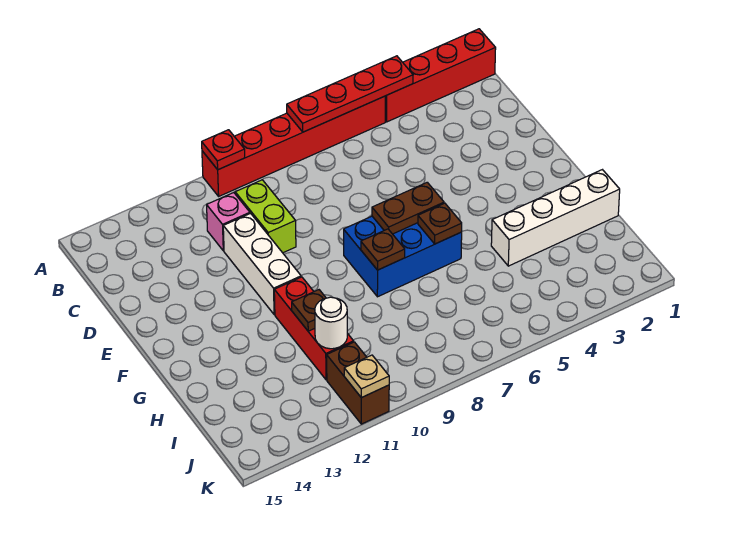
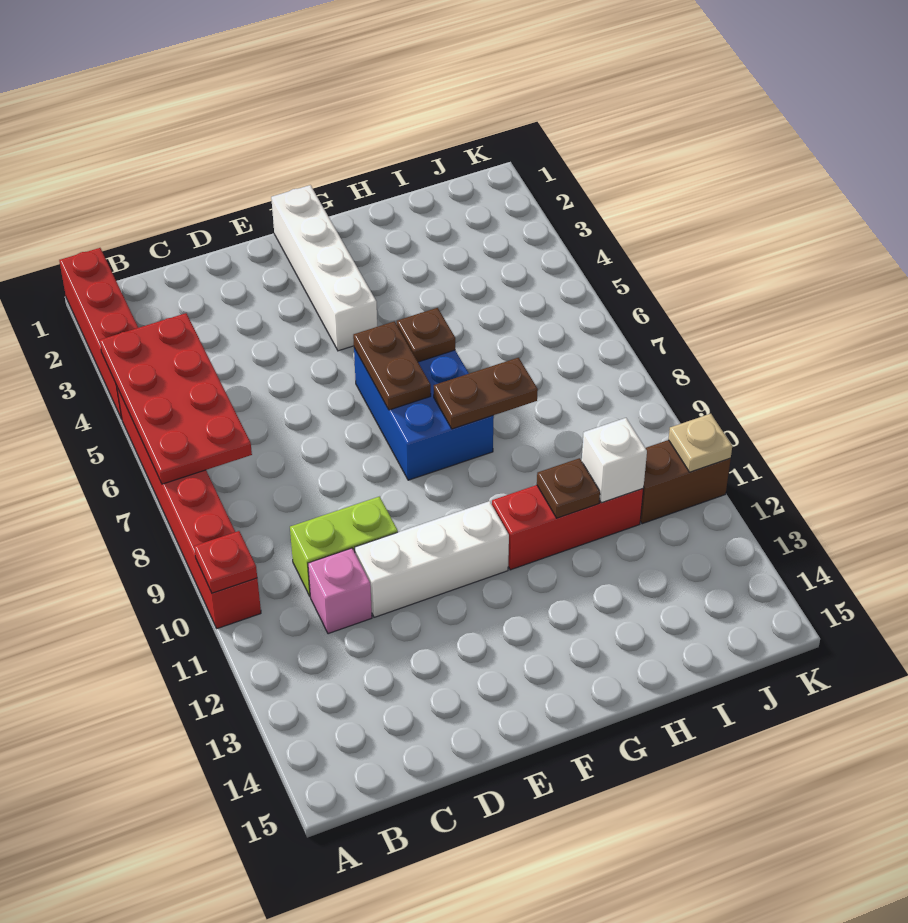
red 1x4 plate [287,56,413,132] -> red 2x4 plate [100,313,252,484]
brown 1x1 plate [361,229,405,270] -> brown 1x2 plate [434,358,538,429]
white 1x4 brick [491,170,620,266] -> white 1x4 brick moved to [271,185,377,351]
white 1x1 round brick [315,297,347,349] -> white 1x1 brick [582,418,647,503]

